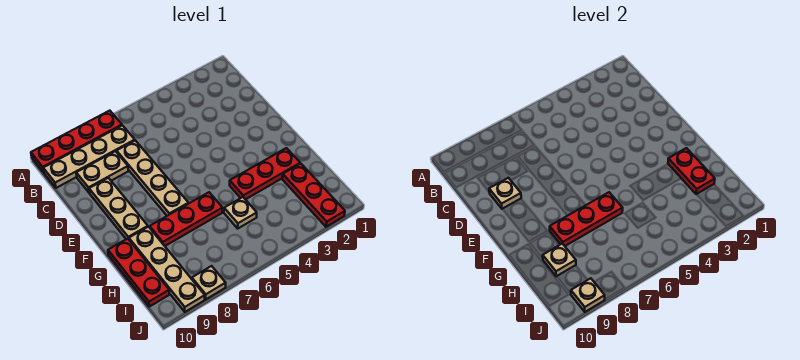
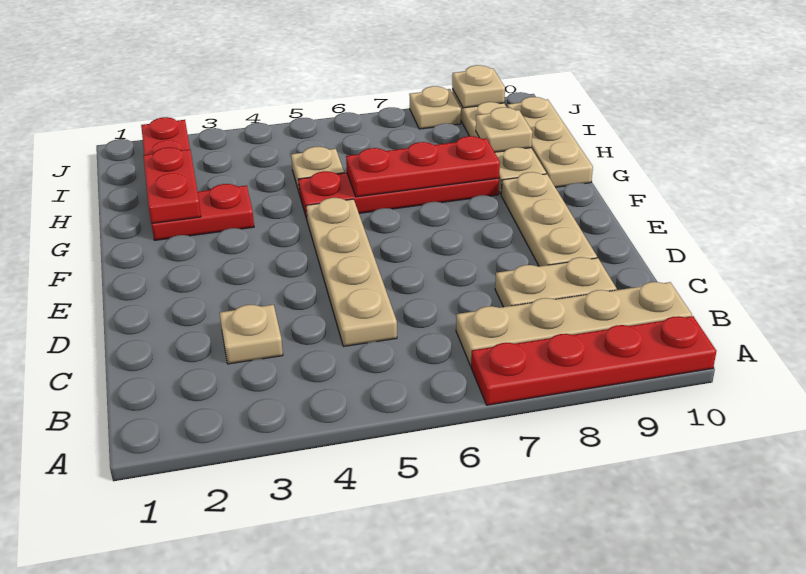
tan 1x4 plate [117,140,189,216] -> tan 1x4 plate moved to [306,198,397,347]
tan 1x1 plate [489,178,521,209] -> tan 1x1 plate moved to [220,305,283,364]
red 1x3 plate [230,148,300,200] -> red 1x2 plate [152,184,254,240]
red 1x3 plate [150,192,223,246] -> red 1x4 plate [298,171,499,219]
red 1x3 plate [108,239,169,307] -> tan 1x3 plate [507,97,593,187]

